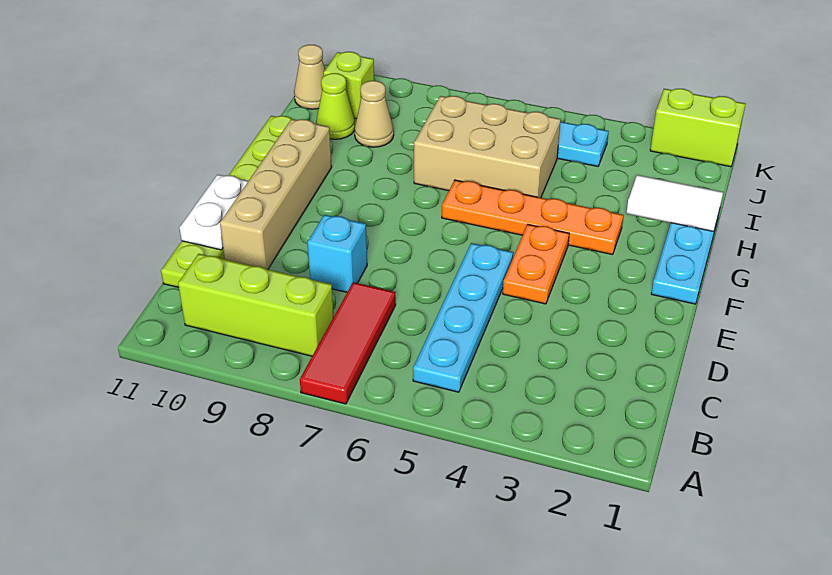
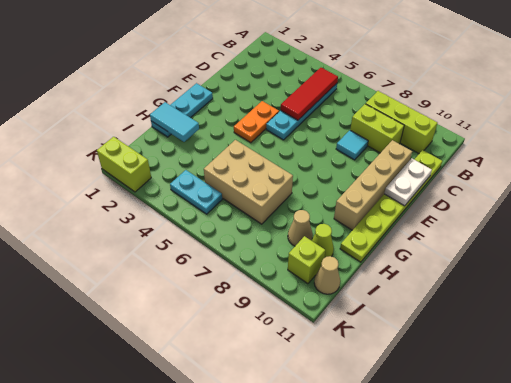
red 1x3 tile [300,282,396,404] -> red 1x3 tile moved to [281,68,338,120]
none -> lime 1x2 brick [350,104,404,153]
cyan 1x1 brick [307,215,367,292] -> cyan 1x1 tile [336,130,368,160]
orange 1x4 plate [442,180,624,255] -> none
white 1x2 tile [626,175,723,232] -> cyan 1x2 tile [150,102,199,142]

